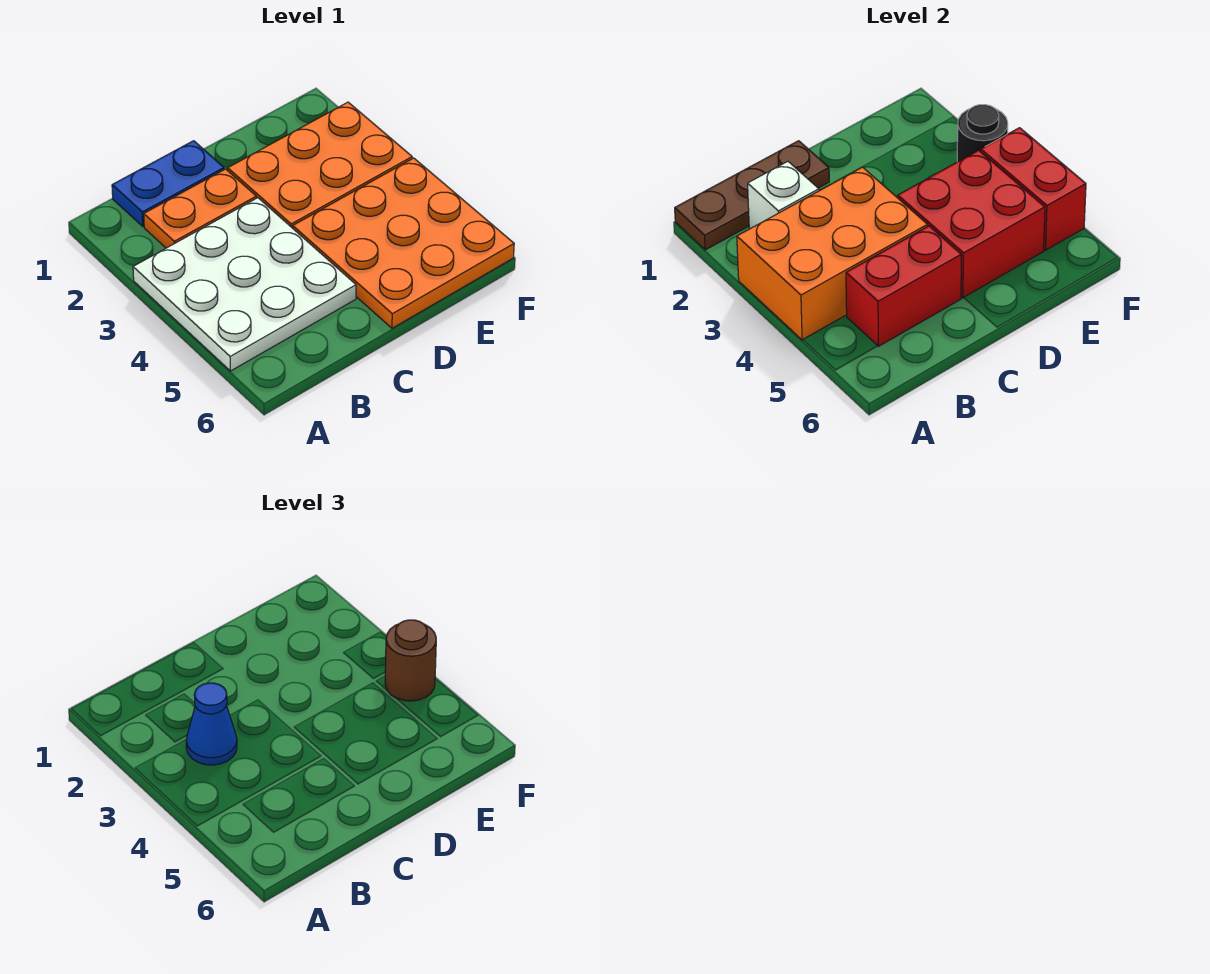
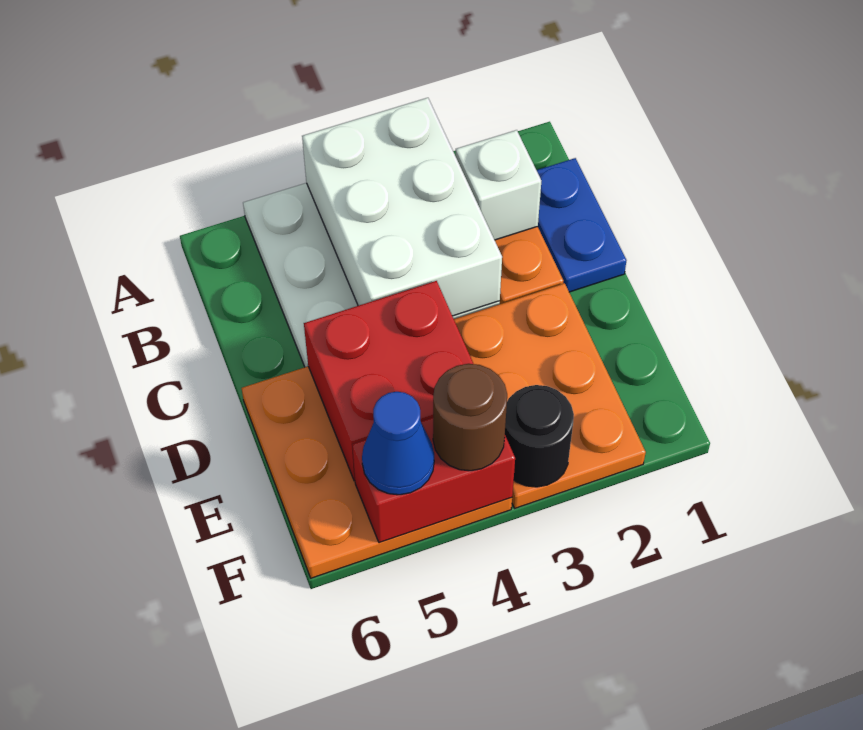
brown 1x3 plate [675,141,829,250] -> none
orange 2x3 brick [737,167,928,340] -> white 2x3 brick [302,98,502,316]
blue 1x1 cone [186,683,237,765] -> blue 1x1 cone moved to [362,392,434,495]
red 1x2 brick [846,226,961,346] -> none

